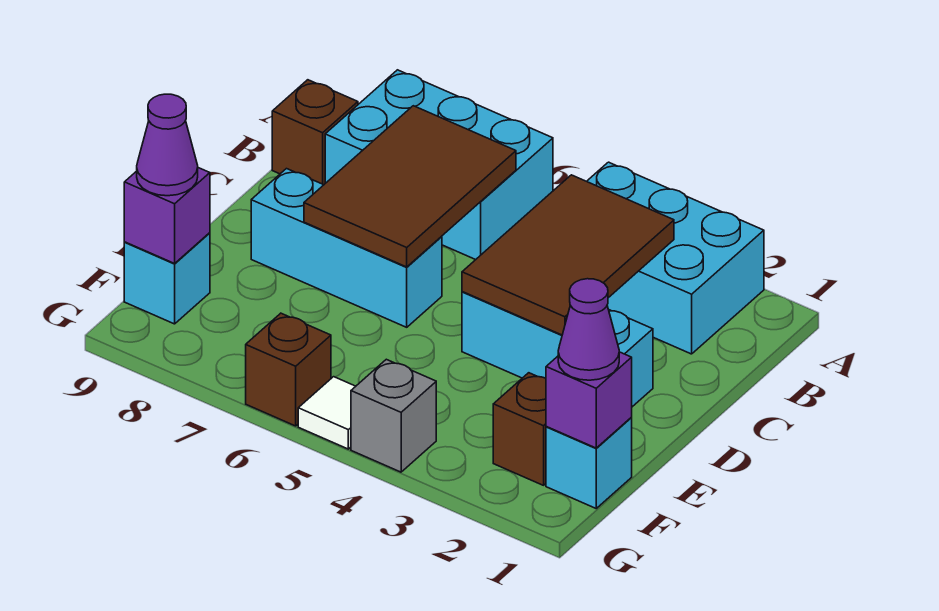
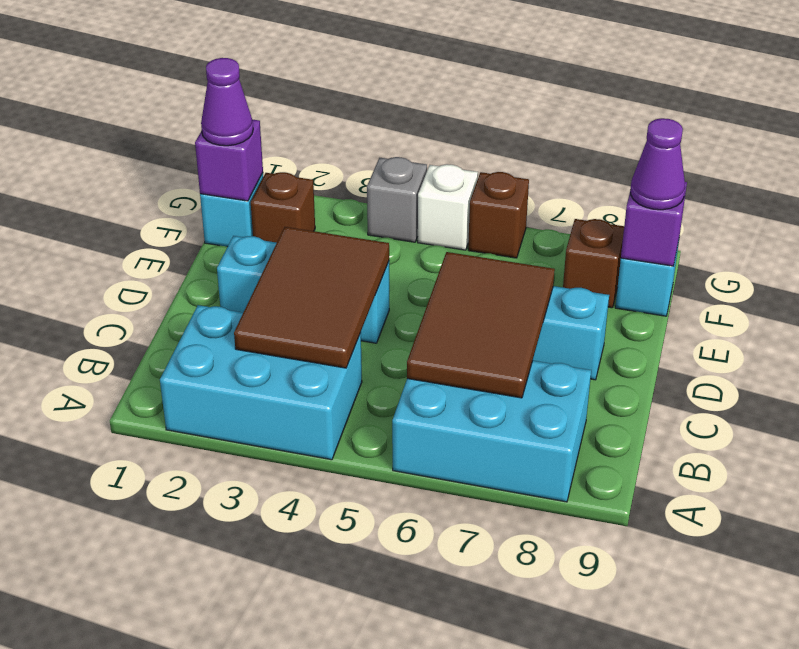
brown 1x1 brick [272,80,358,185] -> brown 1x1 brick moved to [563,219,624,308]
white 1x1 tile [298,377,356,449] -> white 1x1 brick [418,164,478,250]

